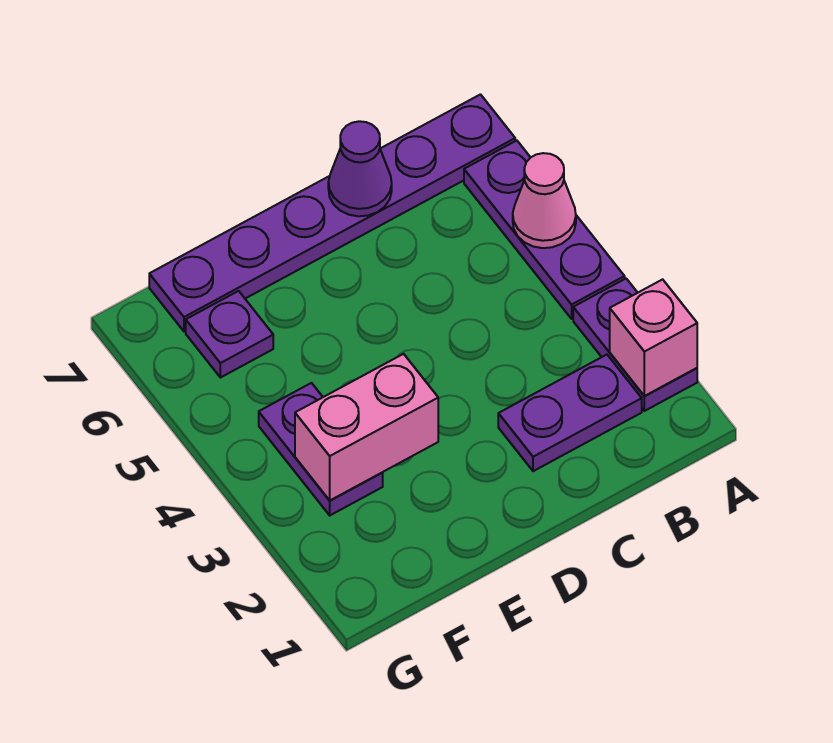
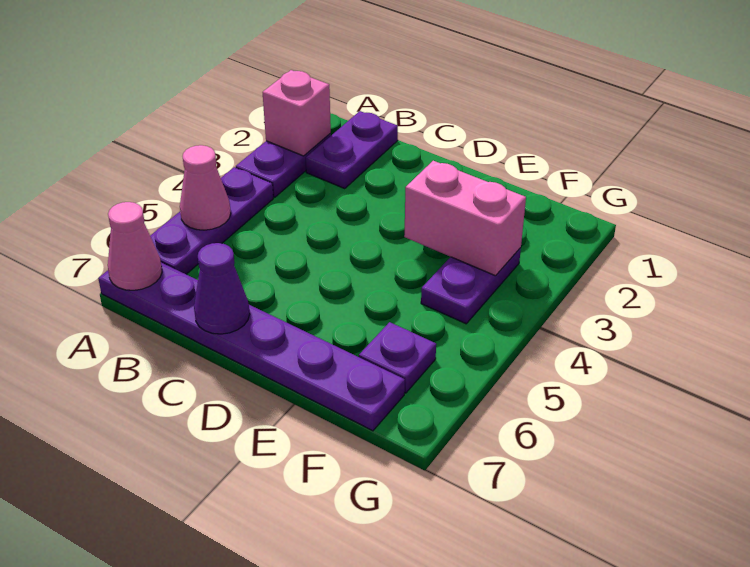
none -> pink 1x1 cone [108,202,162,290]
purple 1x2 plate [498,355,642,471] -> purple 1x2 plate turned to [306,111,398,189]

